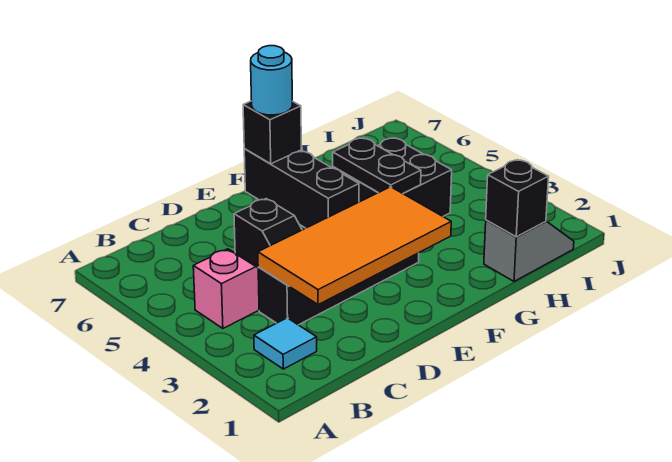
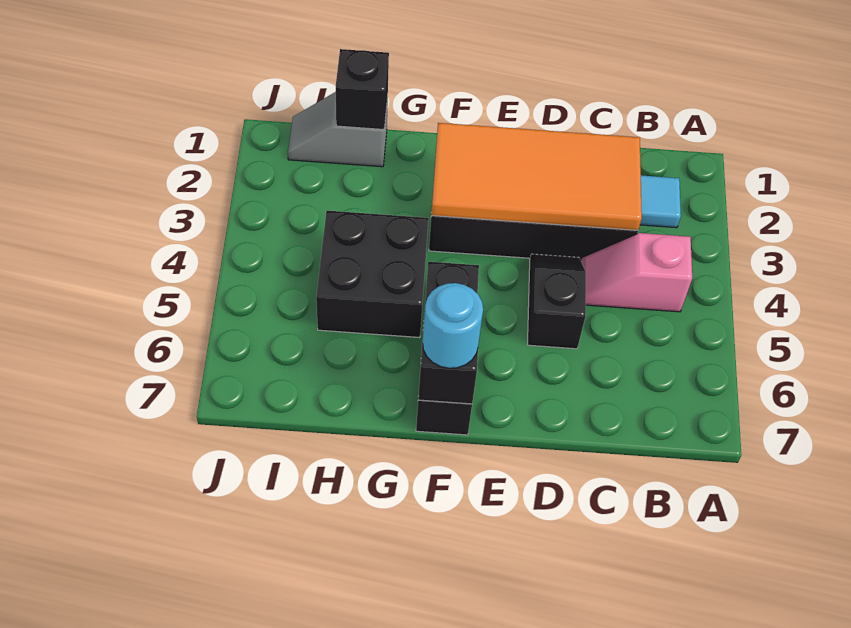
black 1x2 plate [333,138,421,193] -> none

